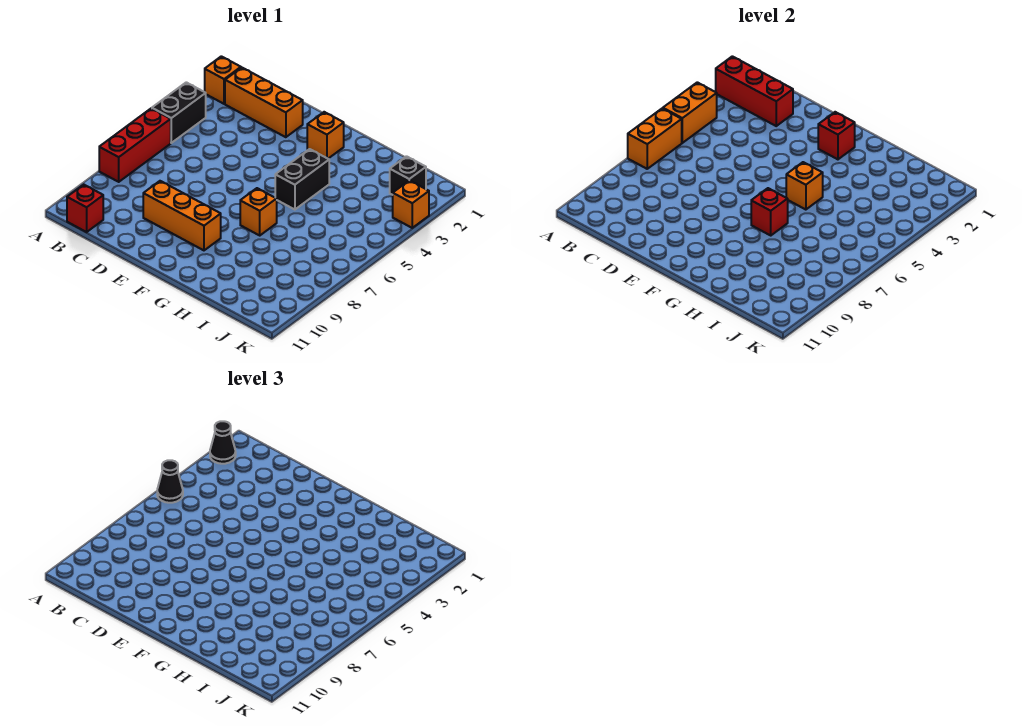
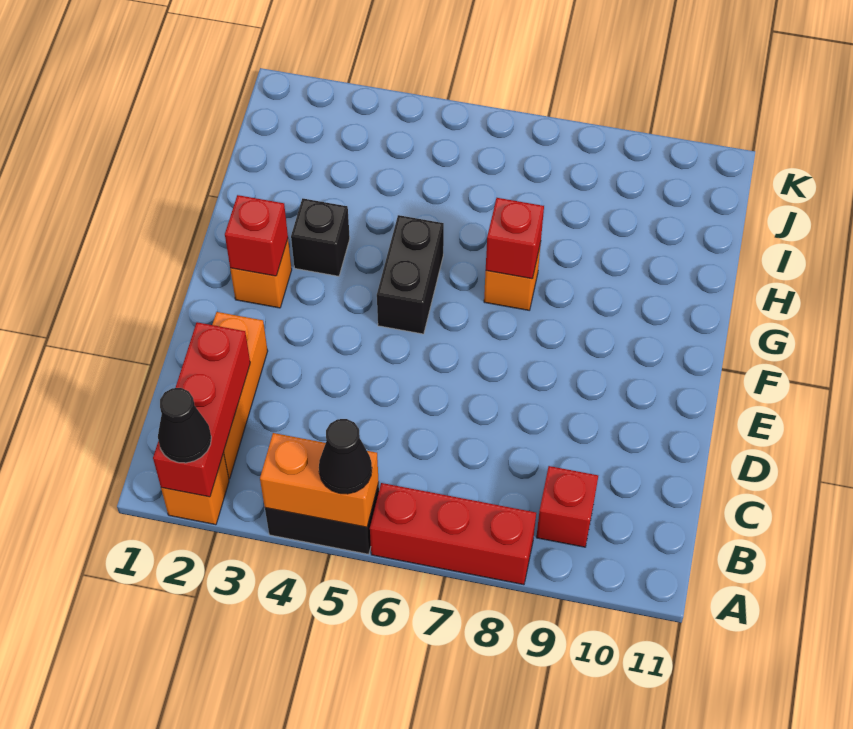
orange 1x2 brick [628,109,682,169] -> none
red 1x1 brick [67,185,103,232] -> red 1x1 brick moved to [536,466,598,547]
orange 1x3 brick [143,181,221,250] -> none
black 1x2 brick [275,149,329,210] -> black 1x2 brick turned to [377,215,444,334]
orange 1x1 brick [786,162,823,210] -> none
black 1x1 brick [390,156,426,195] -> black 1x1 brick moved to [291,198,350,276]
orange 1x1 brick [393,180,429,228] -> none

